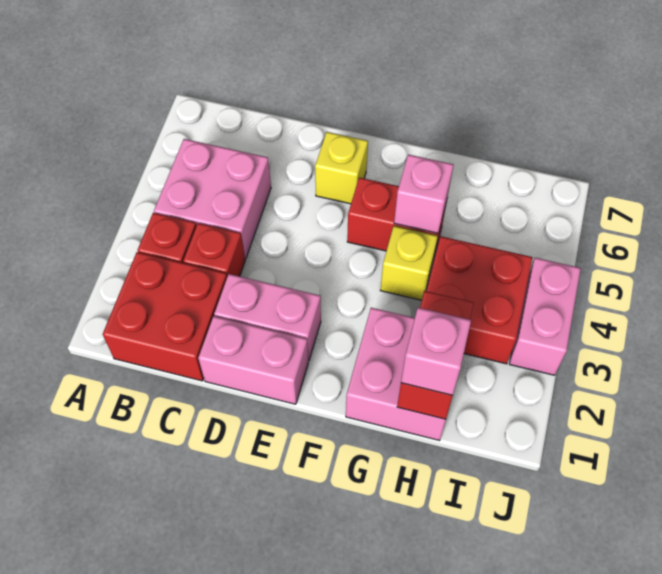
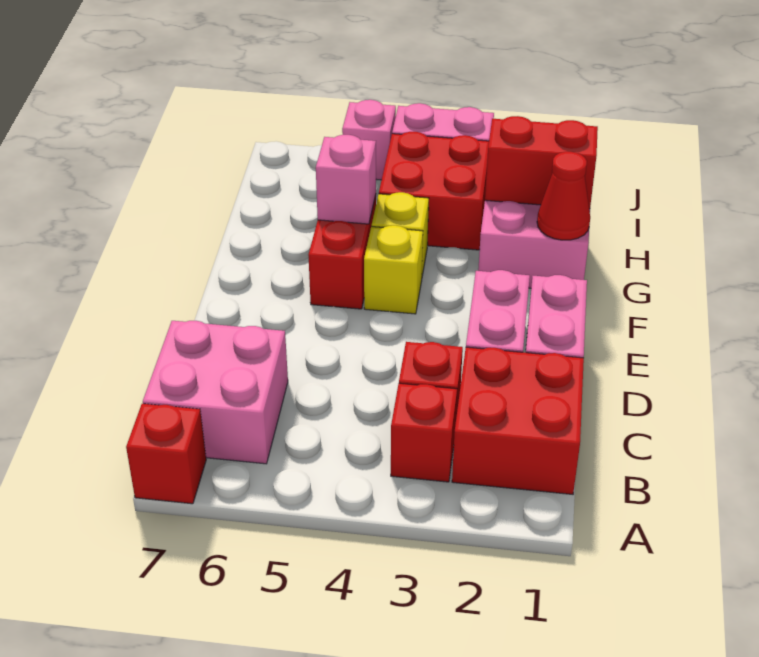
none -> red 1x1 brick [126,404,206,504]
pink 2x2 brick [154,139,271,259] -> pink 2x2 brick moved to [143,321,288,464]
yellow 1x1 brick [315,132,368,204] -> yellow 1x1 brick moved to [364,225,423,314]
none -> red 1x1 cone [537,152,590,240]
pink 1x1 brick [401,308,471,396] -> pink 1x1 brick moved to [342,100,396,180]

